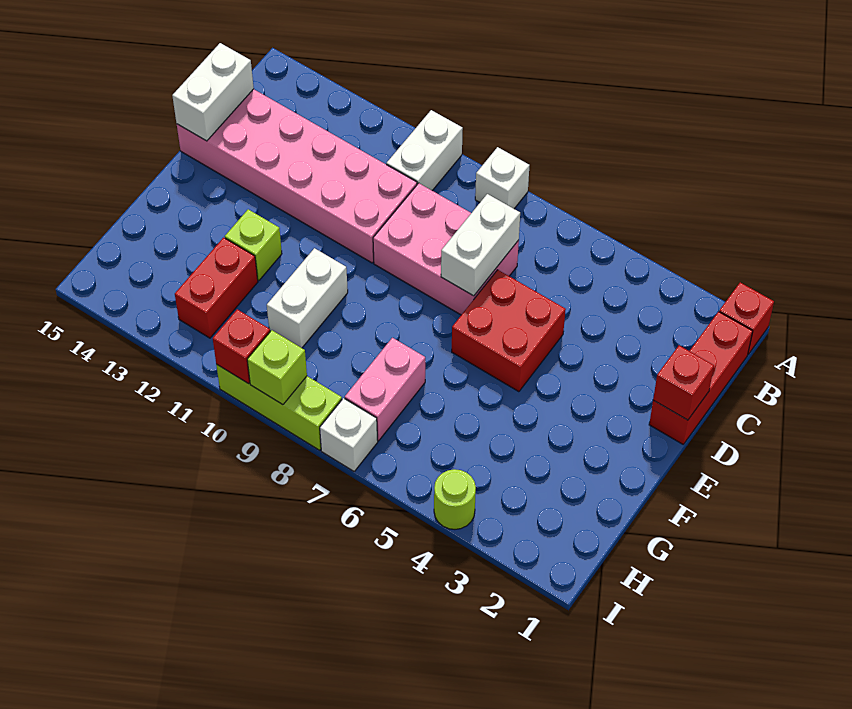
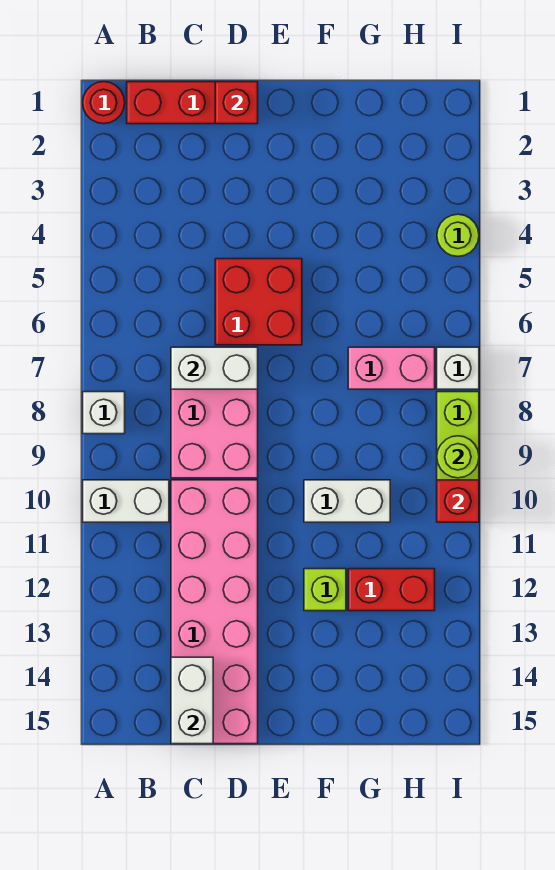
red 1x1 brick [719,282,774,354] -> red 1x1 round brick [83,82,125,124]
white 1x2 brick [172,43,254,141] -> white 1x2 brick turned to [171,657,213,744]
lime 1x1 brick [247,330,307,405] -> lime 1x1 round brick [437,436,479,478]

